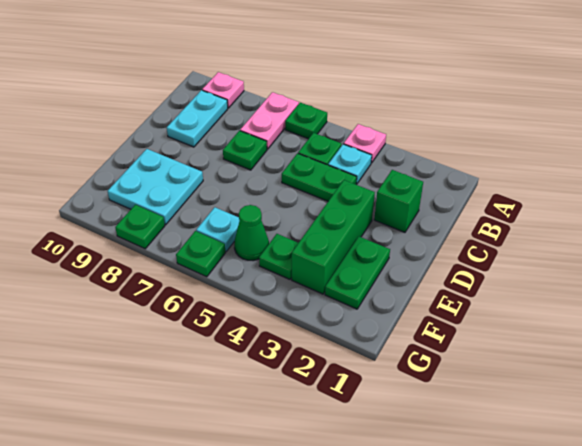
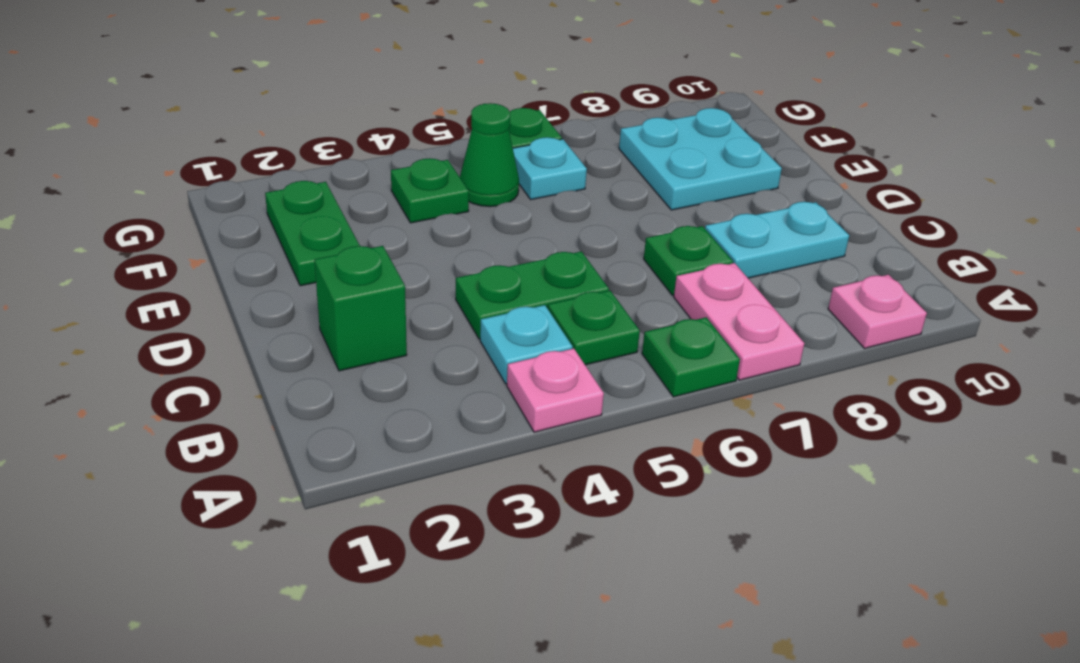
cyan 1x2 plate [167,90,228,147] -> cyan 1x2 plate turned to [705,202,849,278]
green 1x3 brick [292,180,375,294] -> none
green 1x1 plate [115,205,165,249] -> none

